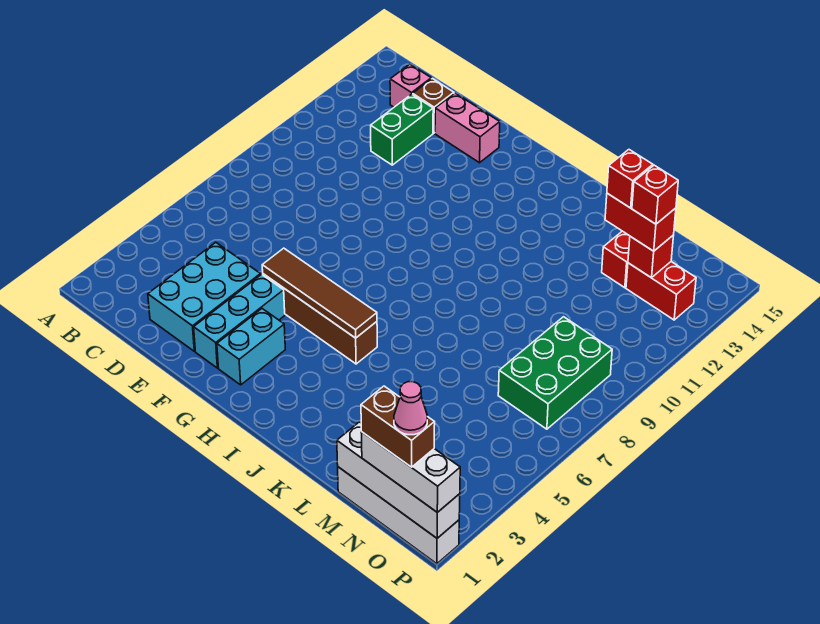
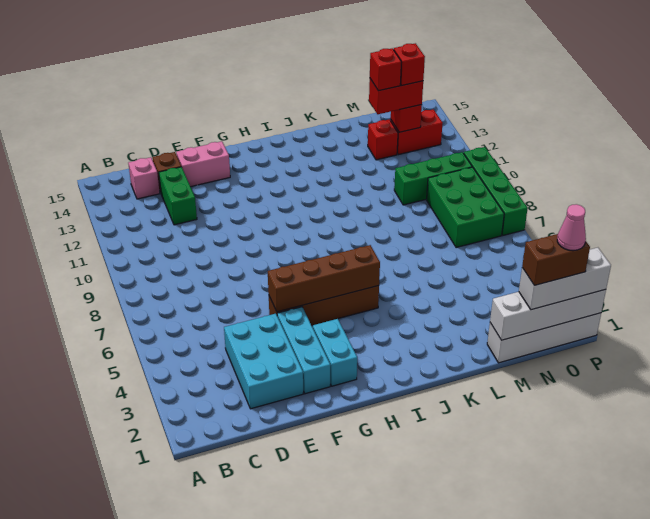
brown 1x4 tile [262,248,377,338] -> brown 1x4 brick [268,245,380,312]
none -> green 1x3 brick [394,152,472,205]
none -> green 1x4 brick [464,147,528,235]

